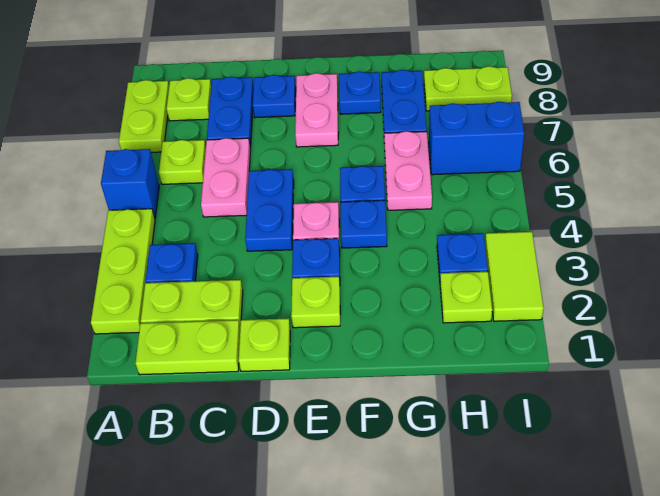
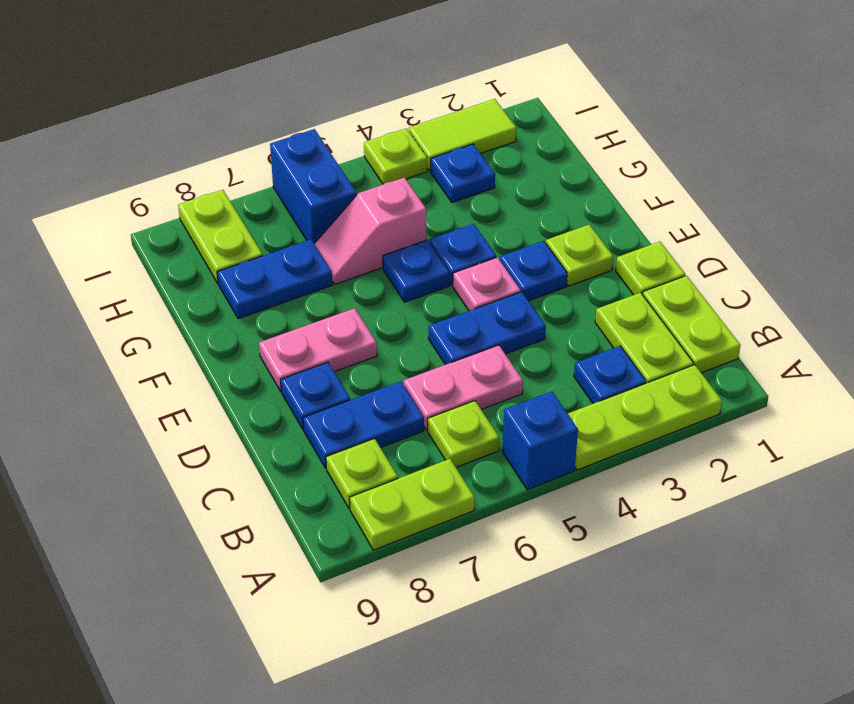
blue 1x1 plate [339,72,381,114] -> none
pink 1x2 plate [384,131,432,210] -> pink 1x2 slope [315,177,426,284]
lime 1x1 plate [440,272,492,323] -> lime 1x1 plate moved to [364,128,427,184]

